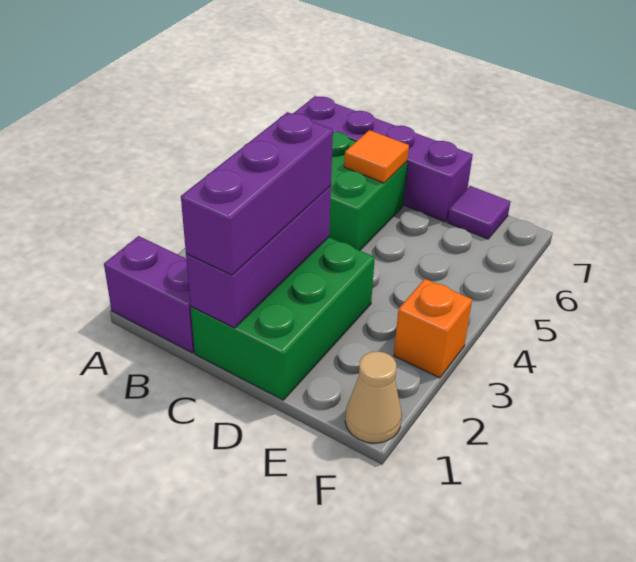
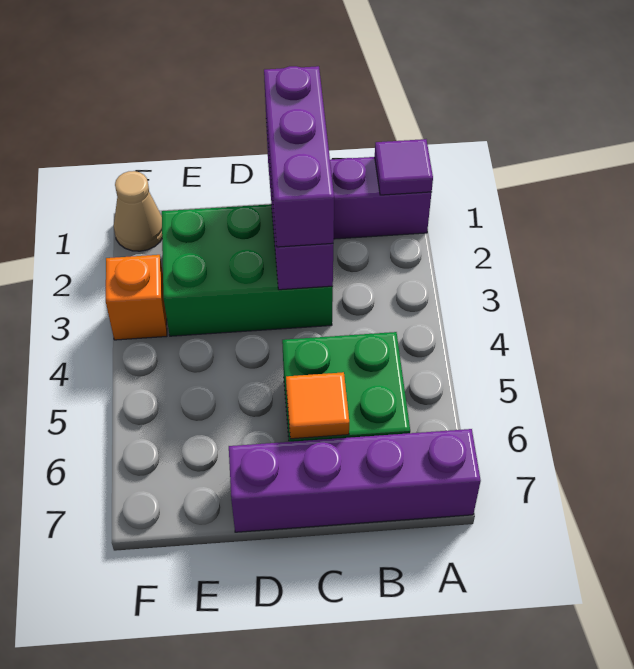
green 2x3 brick [191,237,375,400] -> green 2x3 brick turned to [162,204,333,336]
purple 1x1 tile [447,186,510,239] -> purple 1x1 tile moved to [375,139,433,195]

